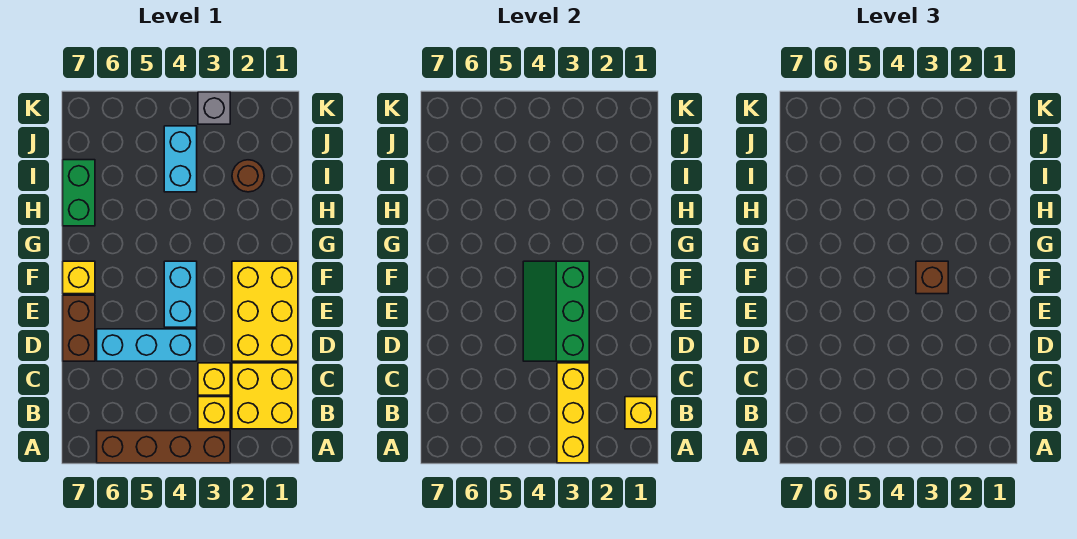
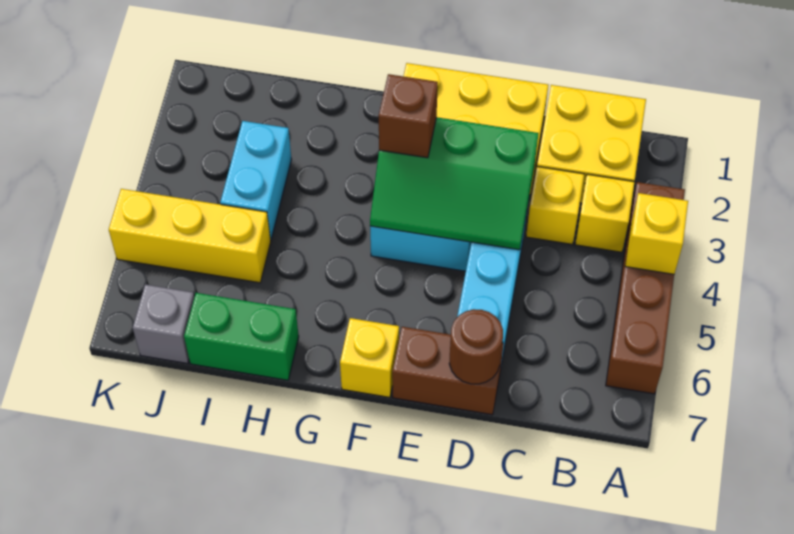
yellow 1x3 brick [557,363,589,463] -> yellow 1x3 brick moved to [109,189,271,283]
yellow 1x1 brick [625,397,657,429] -> yellow 1x1 brick moved to [625,193,688,274]
brown 1x1 round brick [232,160,264,192] -> brown 1x1 round brick moved to [449,309,503,384]
cyan 1x2 brick [164,126,197,192] -> cyan 1x2 brick turned to [220,121,291,240]
grey 1x1 brick [198,92,230,124] -> grey 1x1 brick moved to [133,284,194,364]

